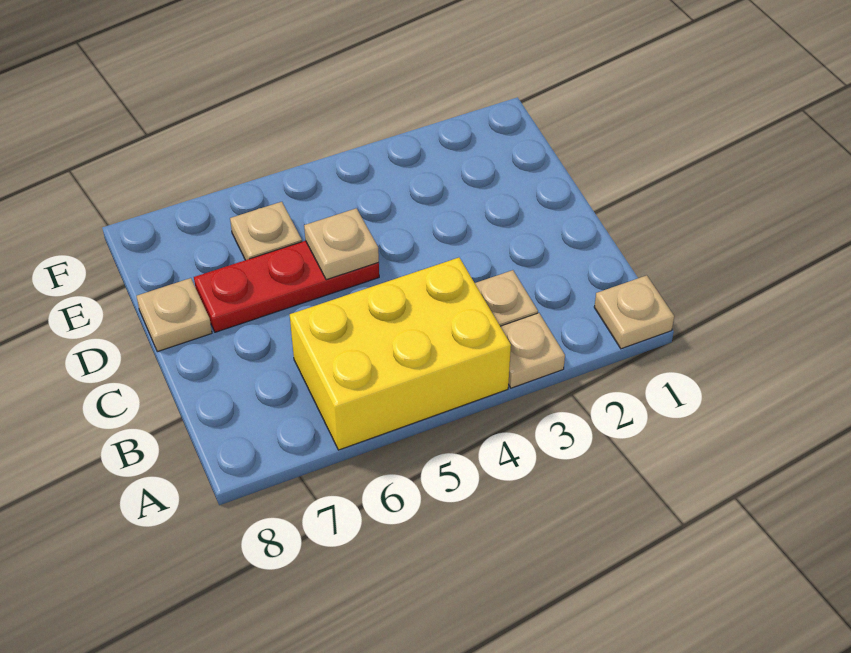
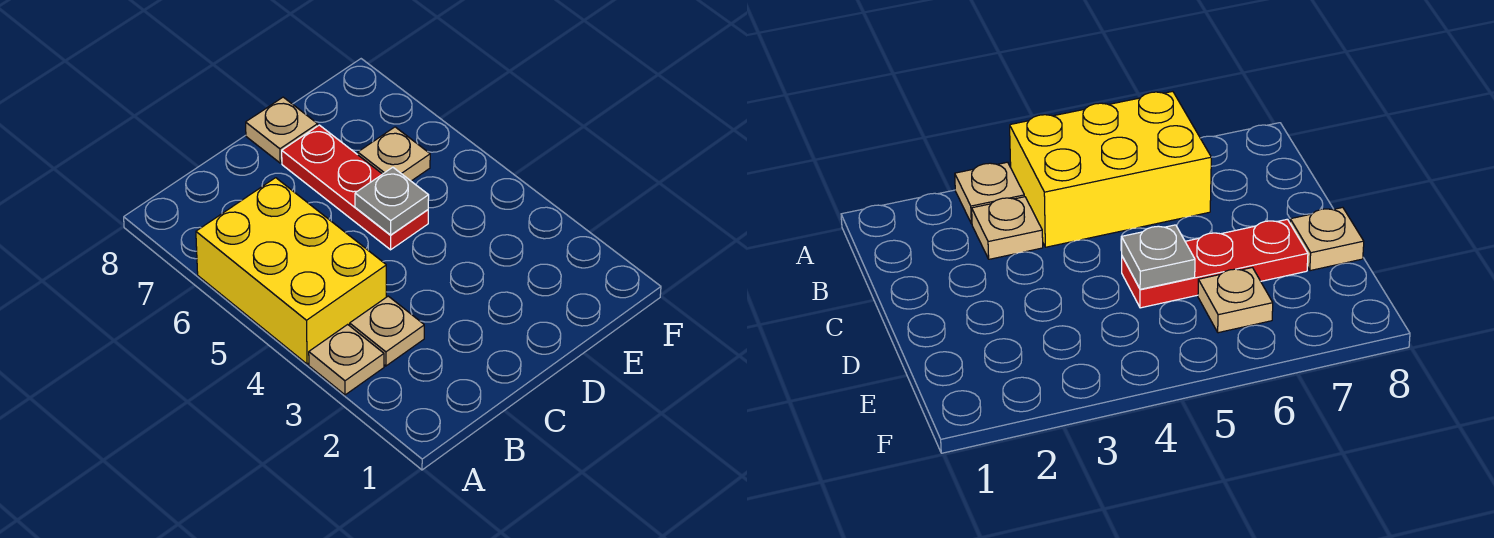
tan 1x1 plate [594,275,674,349] -> none
tan 1x1 plate [304,208,379,280] -> grey 1x1 plate [355,167,429,235]

